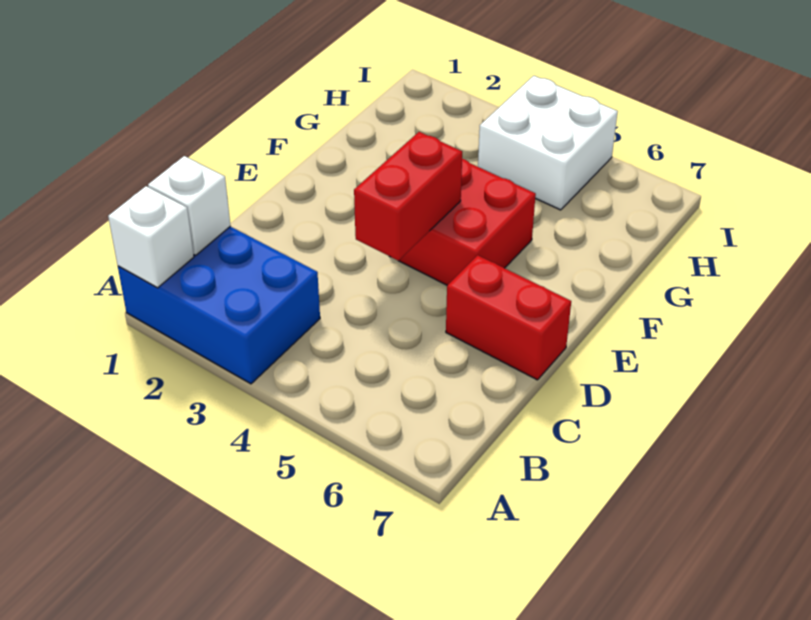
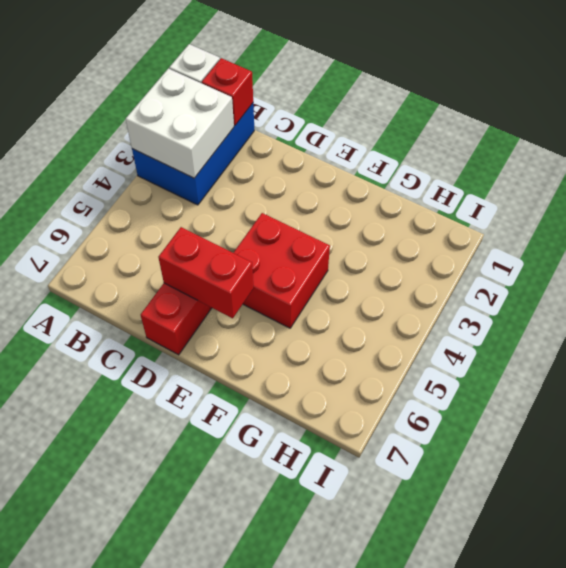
white 1x1 brick [148,156,230,255] -> red 1x1 brick [202,58,253,126]
red 1x2 brick [354,132,462,261] -> red 1x2 brick moved to [158,227,253,318]
white 2x2 brick [478,76,618,210] -> white 2x2 brick moved to [126,69,234,178]

